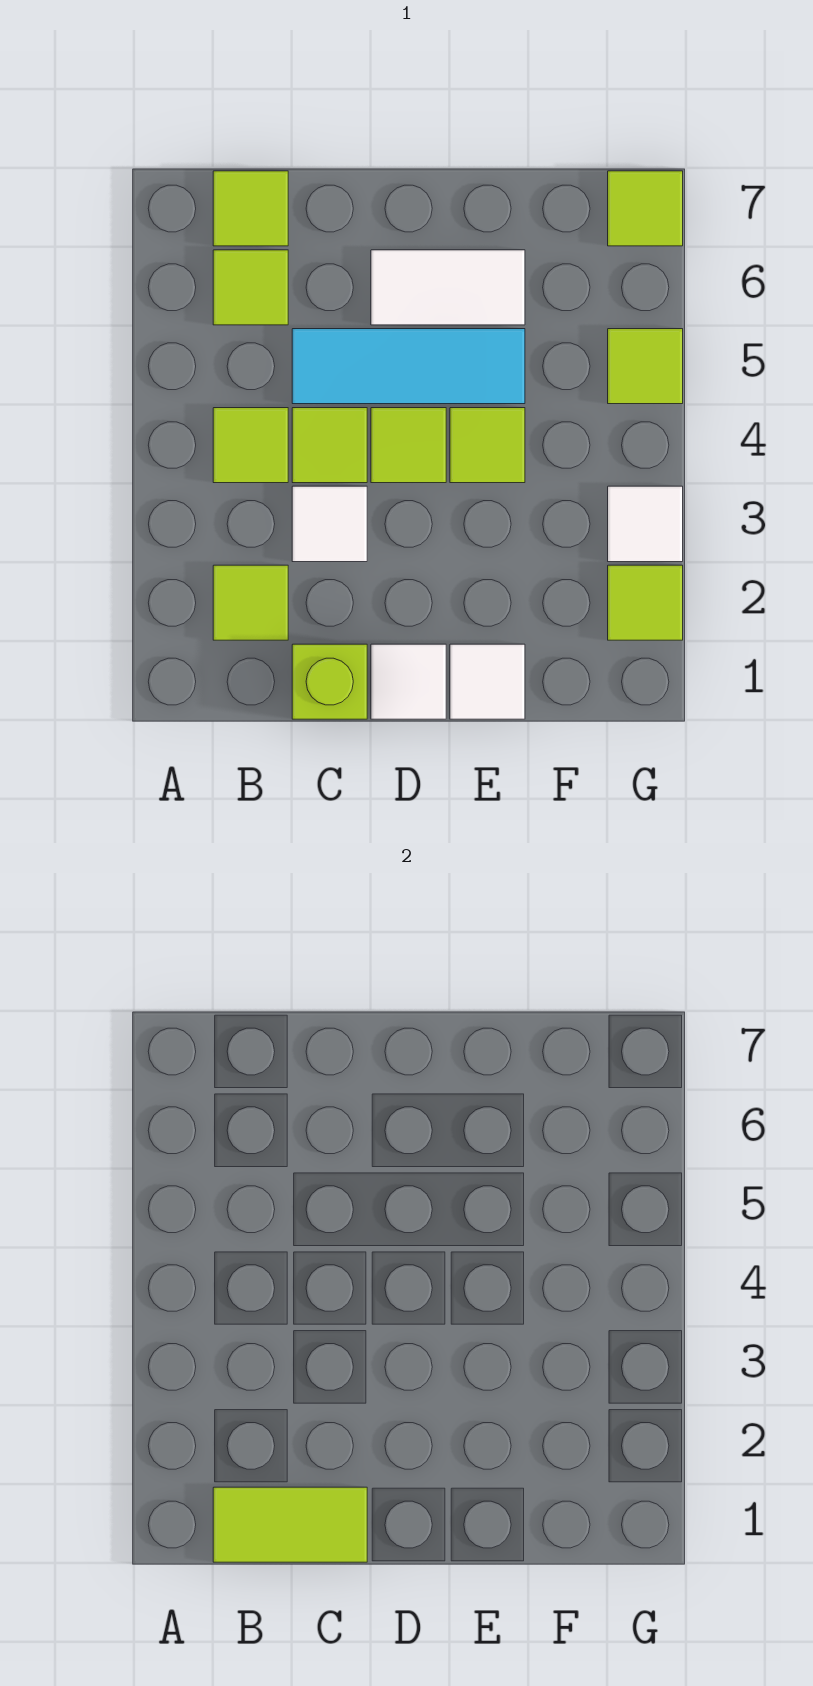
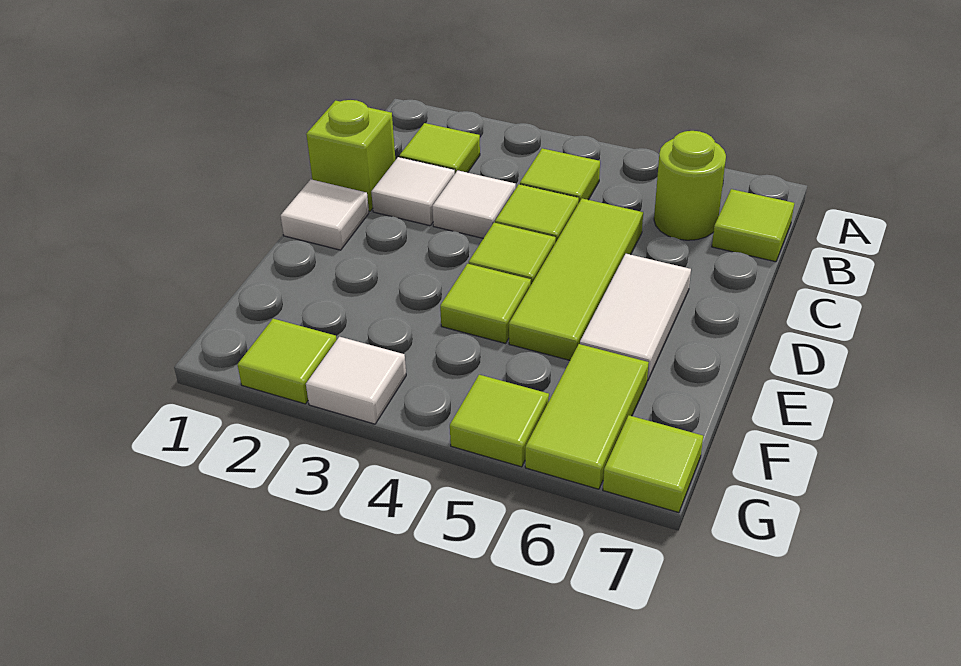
lime 1x2 tile [213,1487,367,1562] -> lime 1x2 tile moved to [525,344,649,489]
lime 1x1 tile [213,250,288,325] -> lime 1x1 round brick [654,131,726,240]
cyan 1x3 tile [292,329,525,404] -> lime 1x3 tile [509,198,643,360]
white 1x1 tile [450,644,525,719] -> white 1x1 tile moved to [371,157,455,226]

